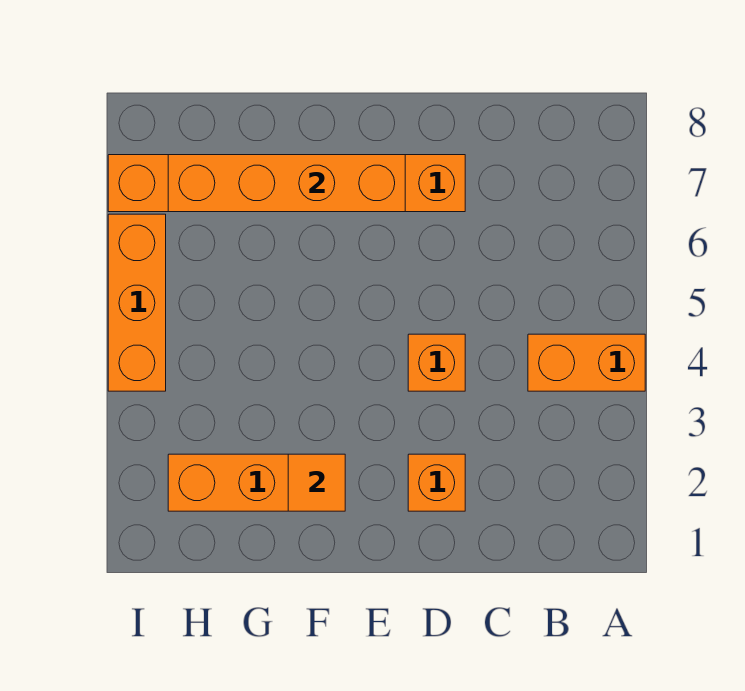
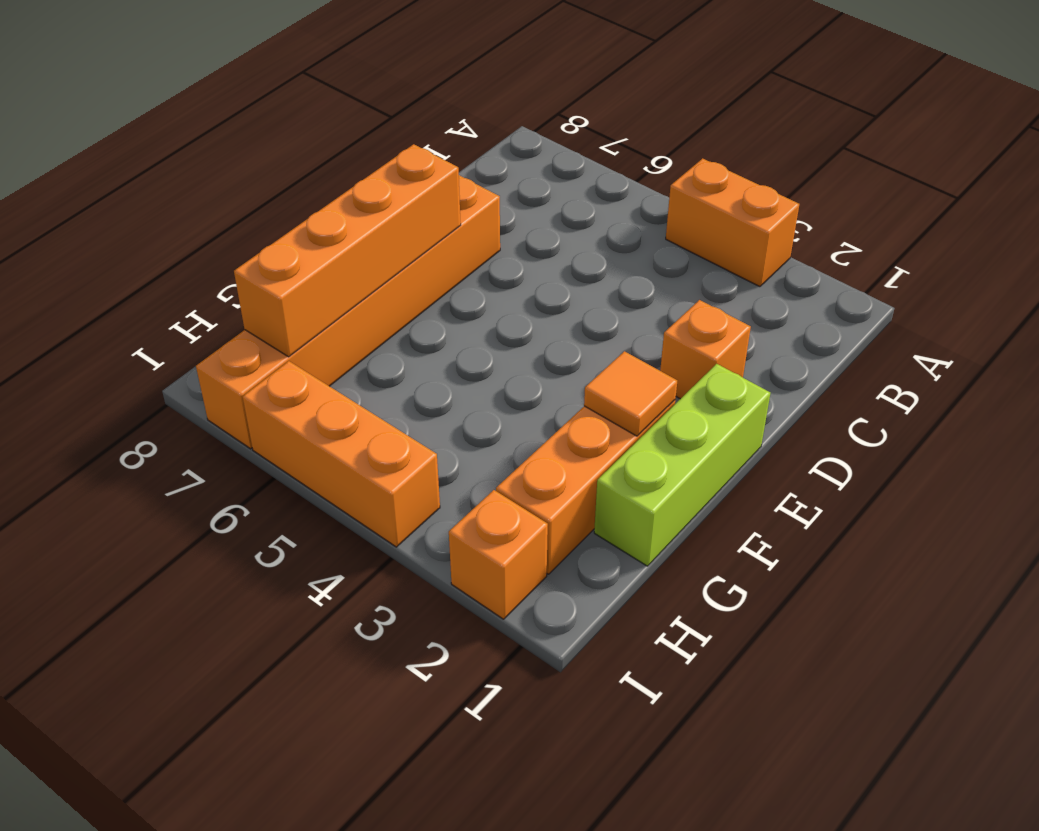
orange 1x2 brick [528,334,645,391] -> orange 1x2 brick turned to [666,158,799,287]
orange 1x1 brick [408,334,465,391] -> orange 1x1 brick moved to [449,490,548,619]
none -> lime 1x3 brick [594,364,770,566]

